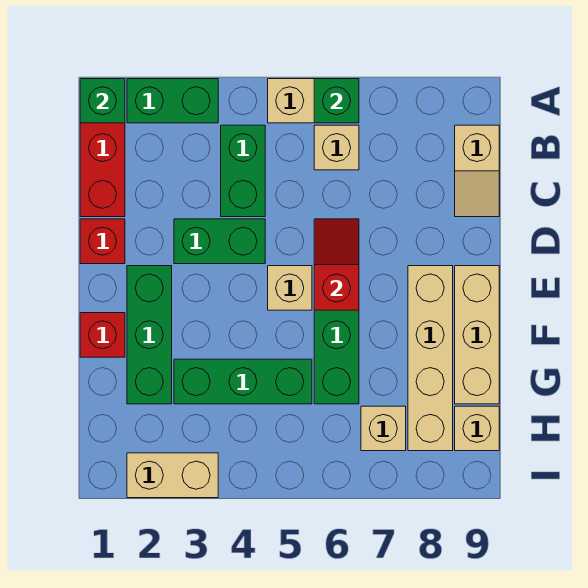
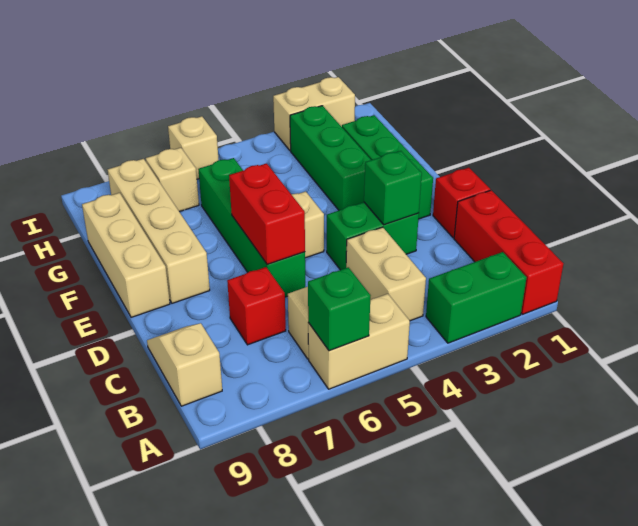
green 1x1 brick [80,79,125,123] -> green 1x1 brick moved to [364,151,422,225]
green 1x2 brick [221,125,265,217] -> tan 1x2 brick [346,227,426,321]
red 1x2 slope [314,219,359,310] -> red 1x2 brick [229,163,305,264]
red 1x1 brick [80,313,125,357] -> red 1x1 brick moved to [227,267,286,345]
green 1x3 brick [174,359,312,404] -> green 1x3 brick turned to [290,106,371,210]
tan 1x1 brick [455,406,499,451] -> tan 1x1 brick moved to [168,116,218,179]

